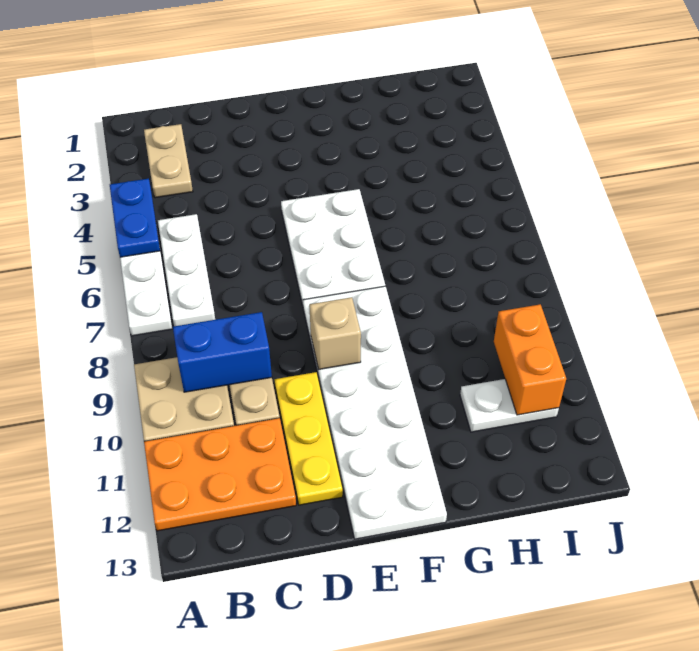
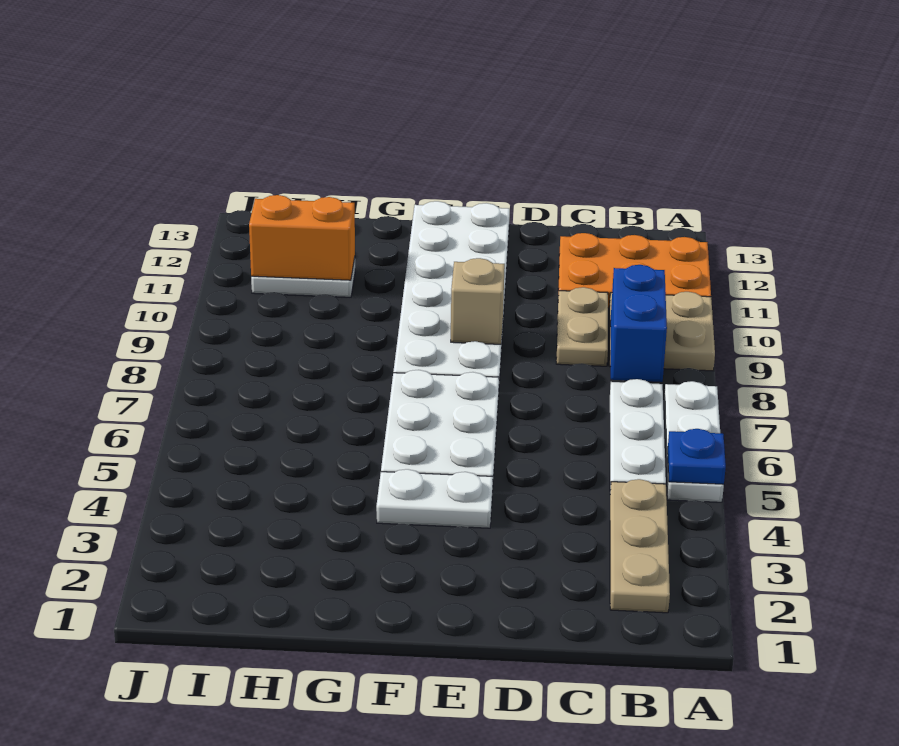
blue 1x2 plate [110,179,160,257] -> blue 1x1 plate [668,429,726,484]
tan 1x2 plate [144,124,193,198] -> tan 1x3 plate [610,479,670,613]
blue 1x2 brick [173,312,272,392] -> blue 1x2 brick turned to [610,265,667,382]
yellow 1x3 plate [274,372,343,505] -> none
none -> white 1x2 plate [376,469,493,528]
orange 1x2 brick [494,304,566,415] -> orange 1x2 brick turned to [249,195,355,280]

